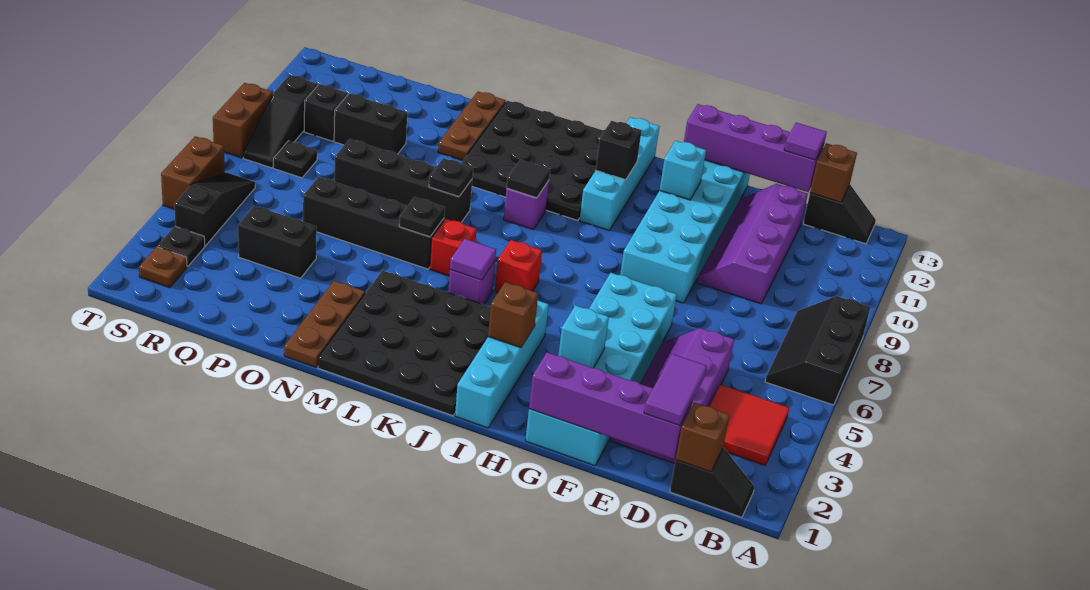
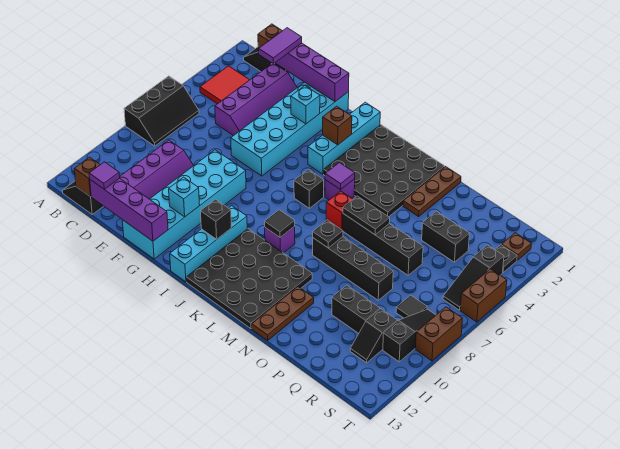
red 1x1 brick [495,240,542,292] -> black 1x1 brick [294,169,324,208]
black 1x1 plate [399,197,445,237] -> black 1x2 plate [343,196,390,235]
black 1x1 plate [273,141,317,178] -> black 1x1 tile [396,295,427,318]

